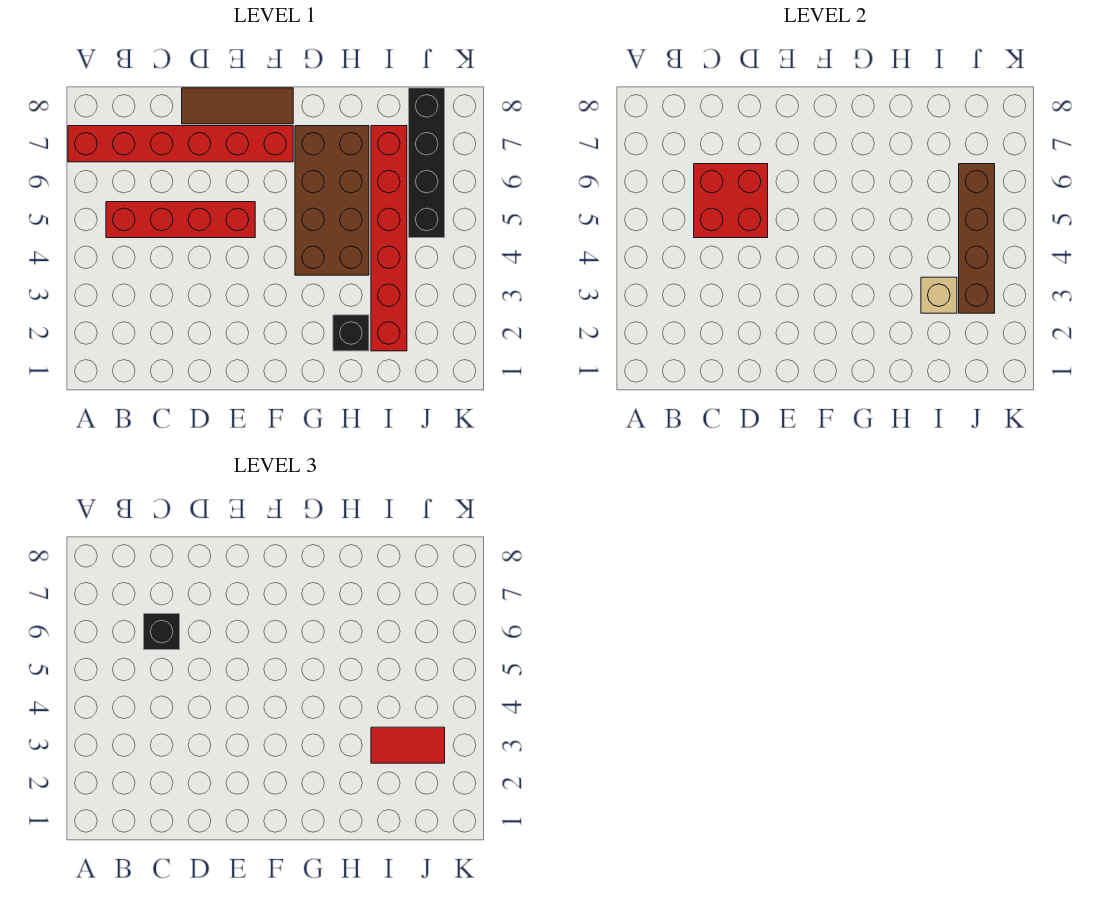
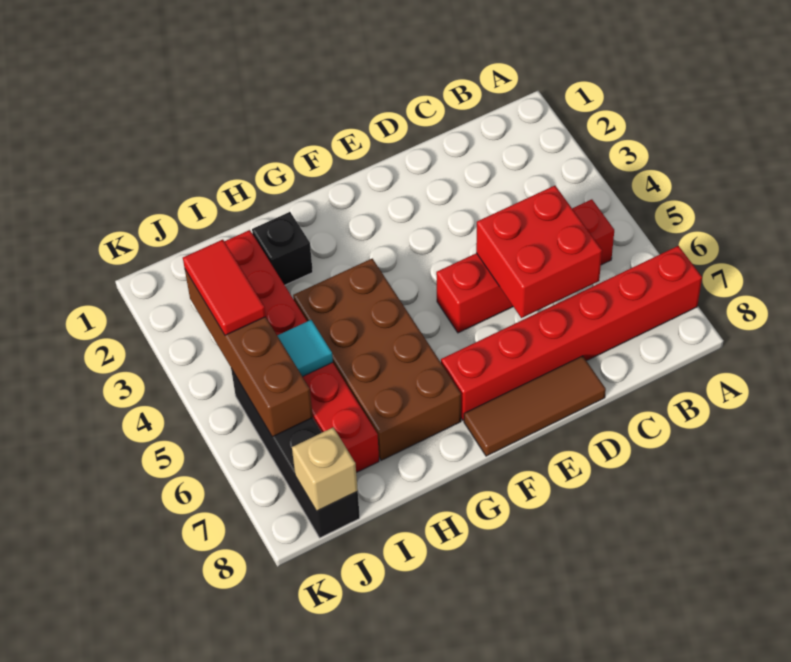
black 1x1 brick [144,614,180,650] -> none
tan 1x1 brick [921,277,957,313] -> tan 1x1 brick moved to [292,427,358,511]
red 1x2 tile [371,727,445,763] -> red 1x2 tile turned to [183,240,266,335]
none -> cyan 1x1 tile [277,320,333,377]

